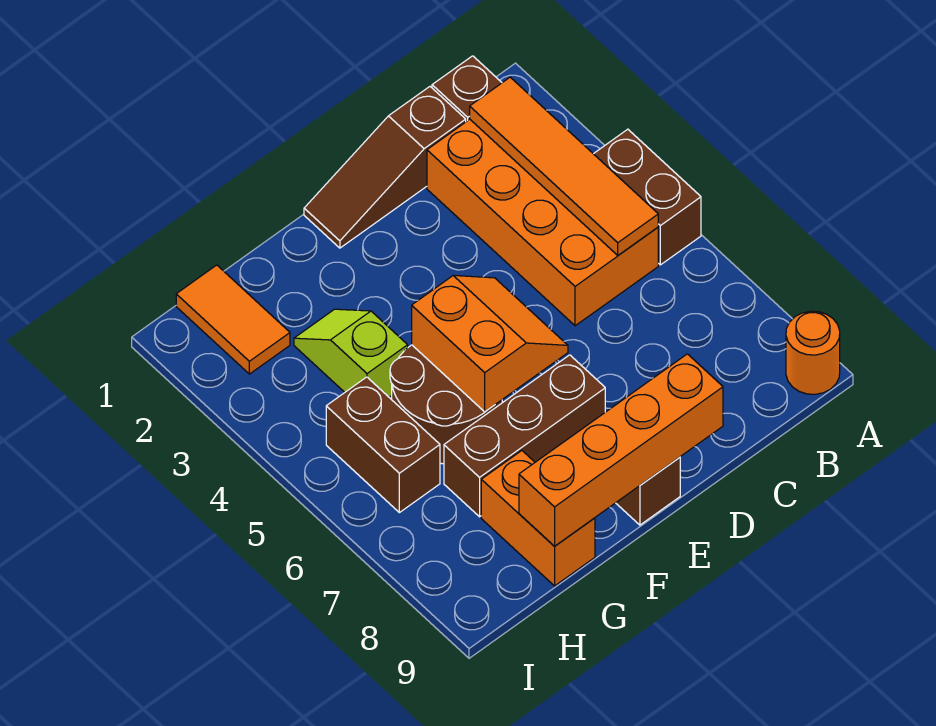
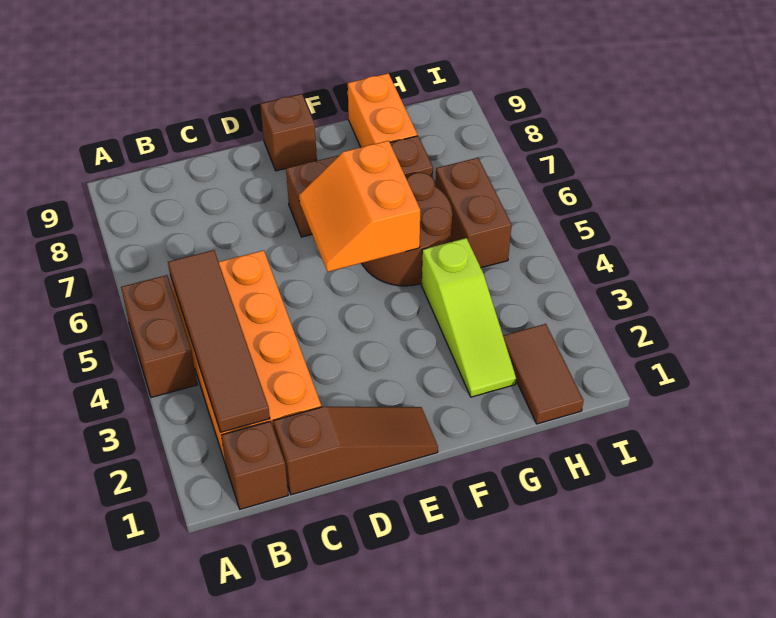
orange 1x1 round brick [786,311,840,394] -> none
orange 1x4 tile [470,77,658,255] -> brown 1x4 tile [168,250,270,432]
orange 1x4 brick [519,354,723,546] -> none
lime 1x2 slope [294,309,408,397] -> lime 1x3 slope [422,238,516,397]
orange 1x2 tile [176,265,290,374] -> brown 1x2 tile [503,324,584,424]

